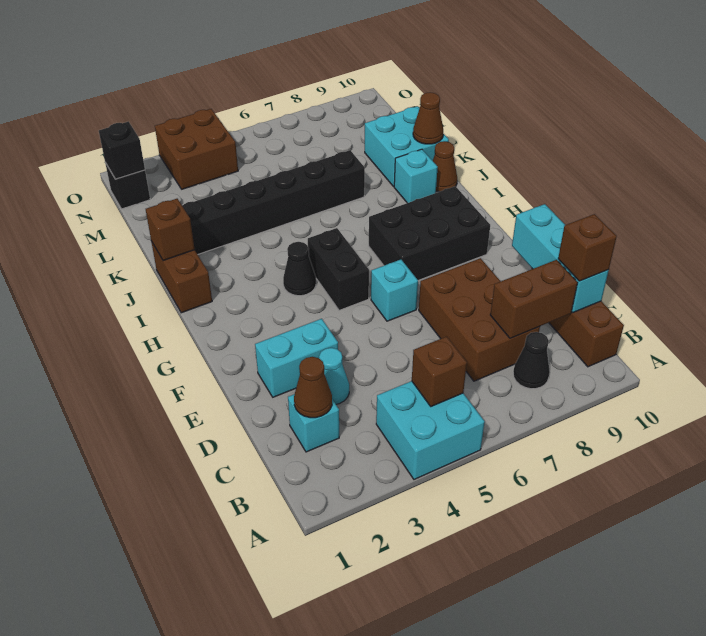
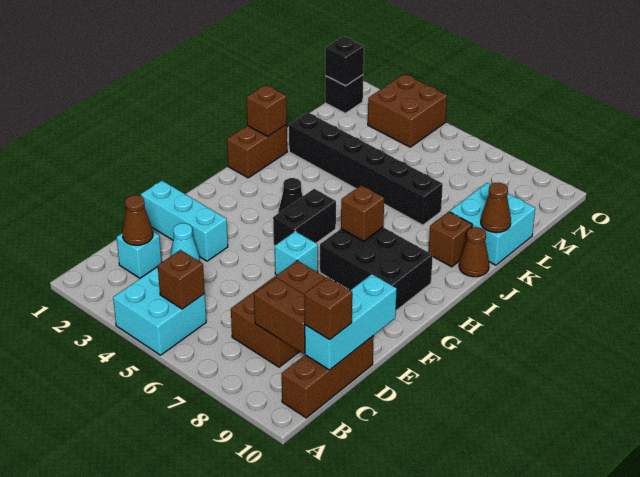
black 1x1 cone [513,332,550,389] -> none
cyan 1x2 brick [255,319,338,397] -> cyan 1x3 brick [141,181,228,261]
none -> brown 1x1 brick [341,185,384,241]
cyan 1x1 brick [394,149,438,203] -> brown 1x1 brick [429,212,472,267]

